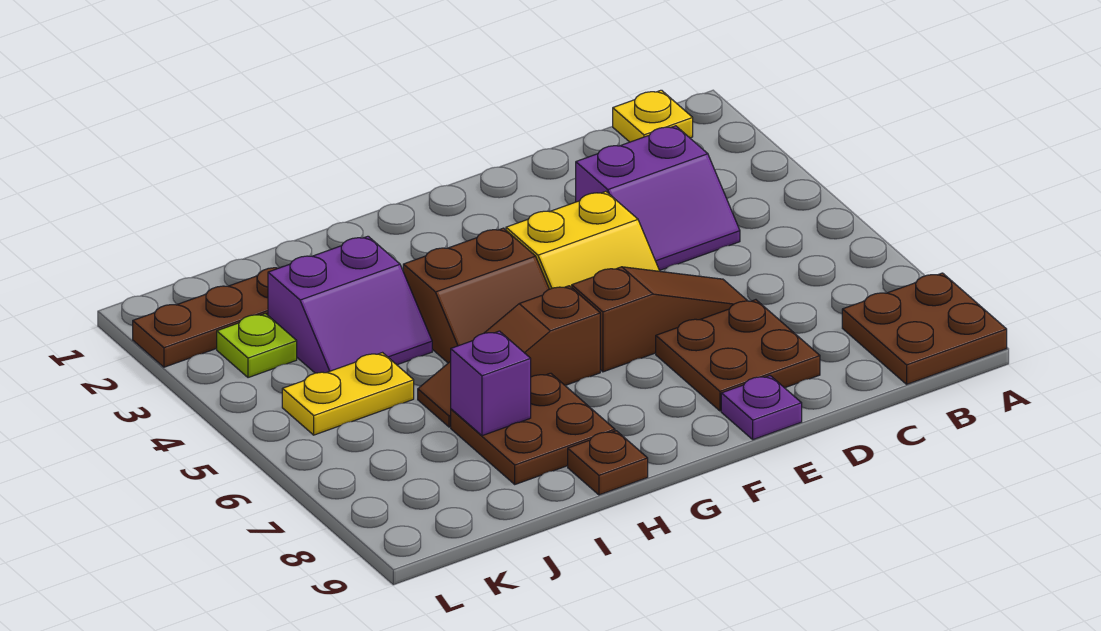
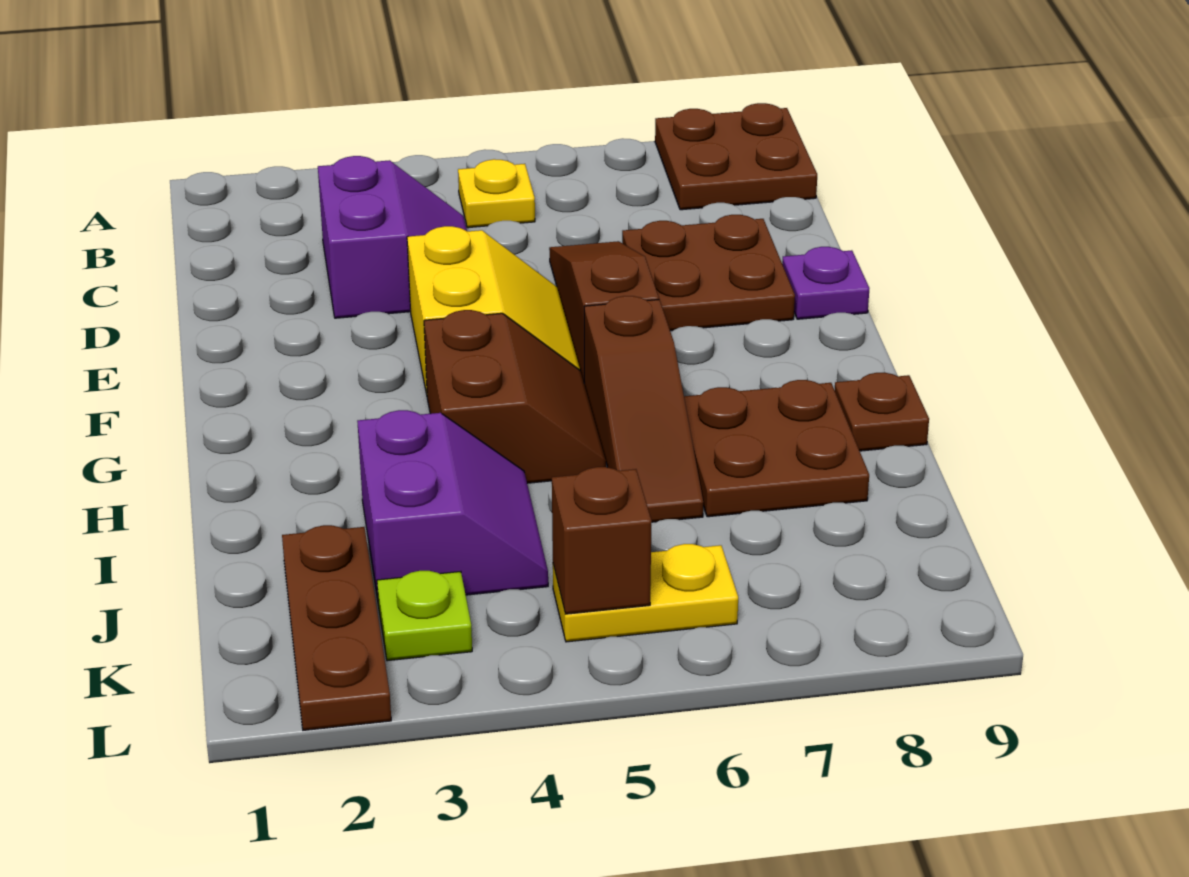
yellow 1x1 plate [613,90,693,142] -> yellow 1x1 plate moved to [458,159,535,228]
purple 1x1 brick [451,331,531,436] -> none
yellow 1x2 plate [282,353,414,435] -> yellow 1x2 plate turned to [553,544,738,642]
none -> brown 1x1 brick [552,467,652,614]

